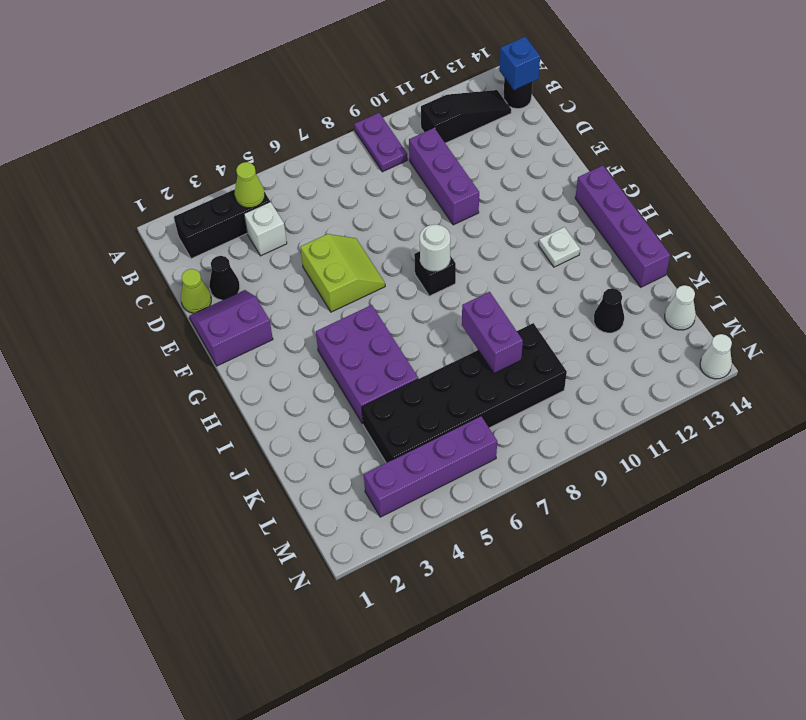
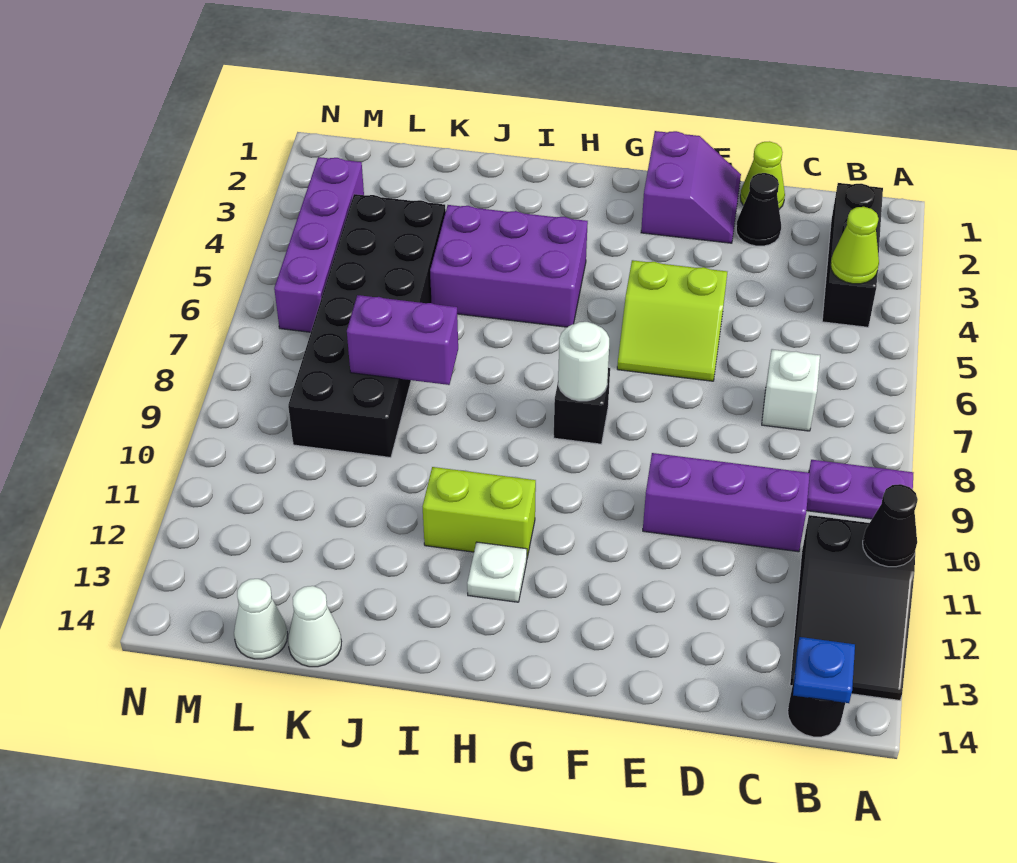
black 1x3 slope [421,90,511,143] -> black 2x3 slope [790,515,915,700]
blue 1x1 brick [499,37,540,90] -> blue 1x1 plate [793,637,855,703]
white 1x1 brick [244,202,287,256] -> white 1x1 brick moved to [762,349,820,431]
purple 1x4 brick [575,166,670,287] -> none
none -> lime 1x2 brick [423,467,536,557]
black 1x1 cone [593,288,624,333] -> black 1x1 cone moved to [863,484,918,567]
white 1x1 cone [700,334,732,379] -> white 1x1 cone moved to [288,586,341,667]

